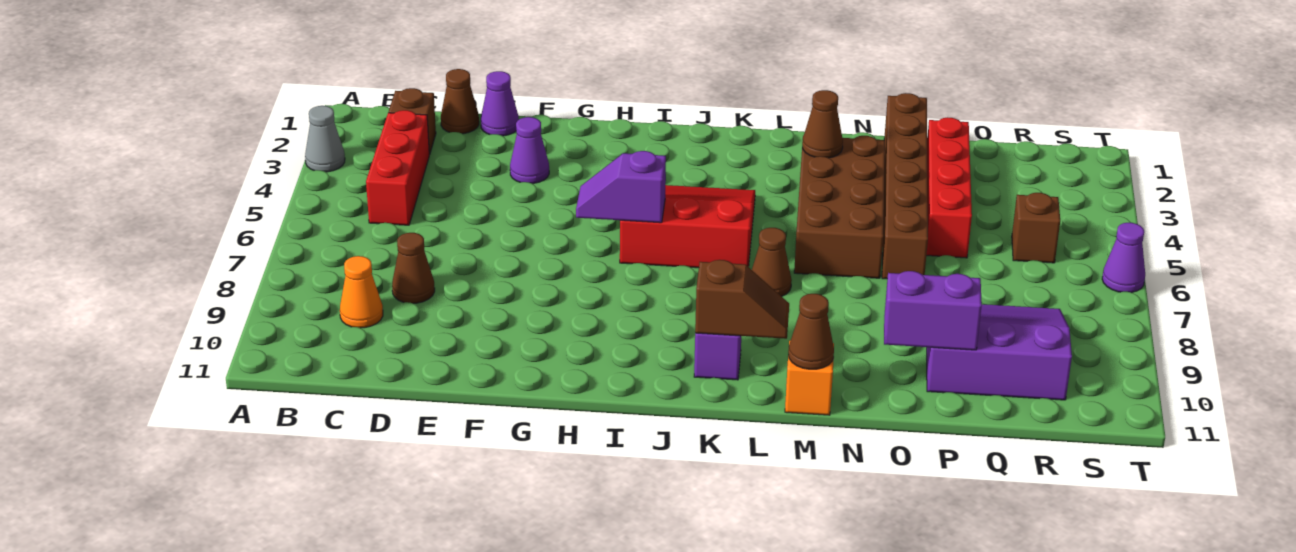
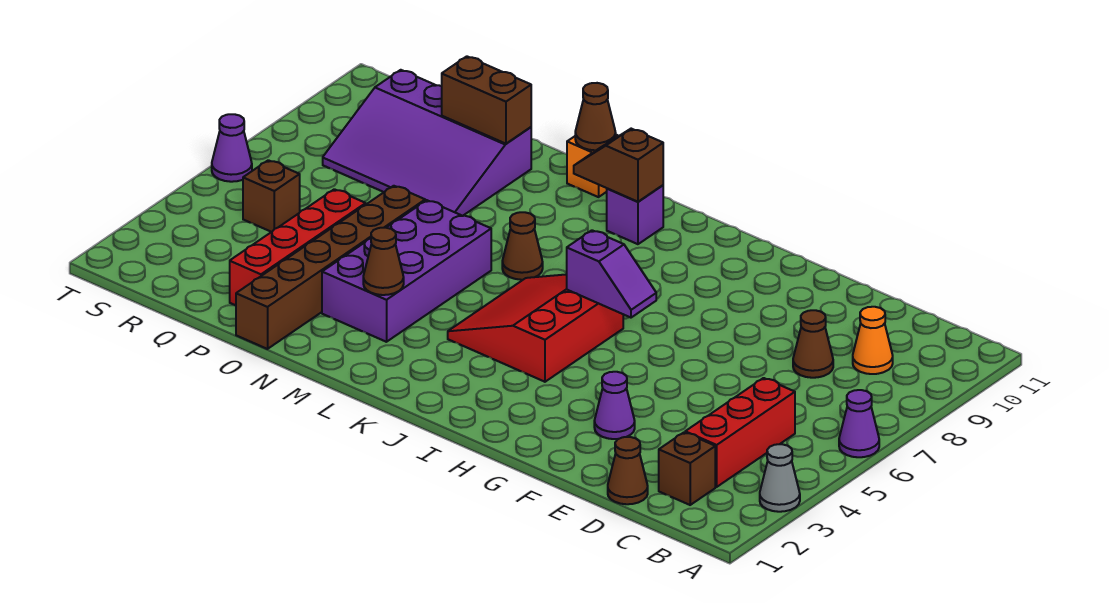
purple 1x1 cone [481,71,519,136] -> purple 1x1 cone moved to [839,390,879,457]
red 3x3 slope [620,185,755,268] -> red 3x3 slope turned to [448,274,623,382]
brown 2x4 brick [794,136,885,278] -> purple 2x4 brick [322,200,491,342]
purple 1x2 brick [884,271,982,350] -> brown 1x2 brick [442,56,531,144]
purple 3x3 slope [927,304,1072,400] -> purple 3x4 slope [323,70,531,216]

